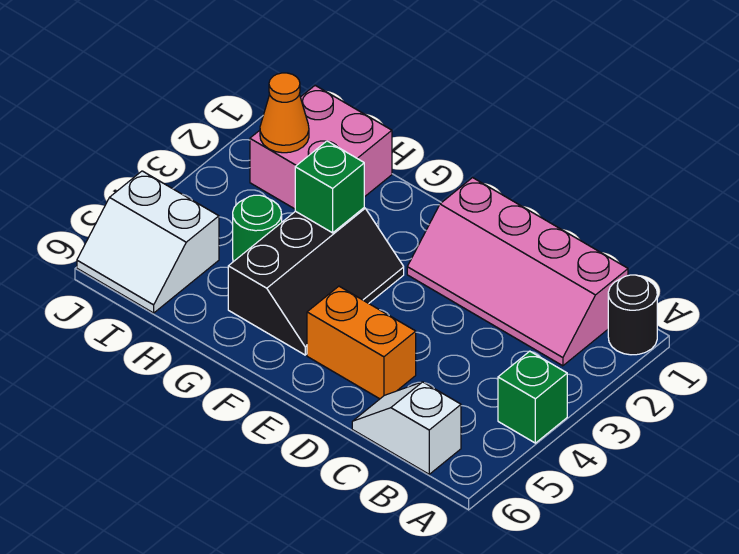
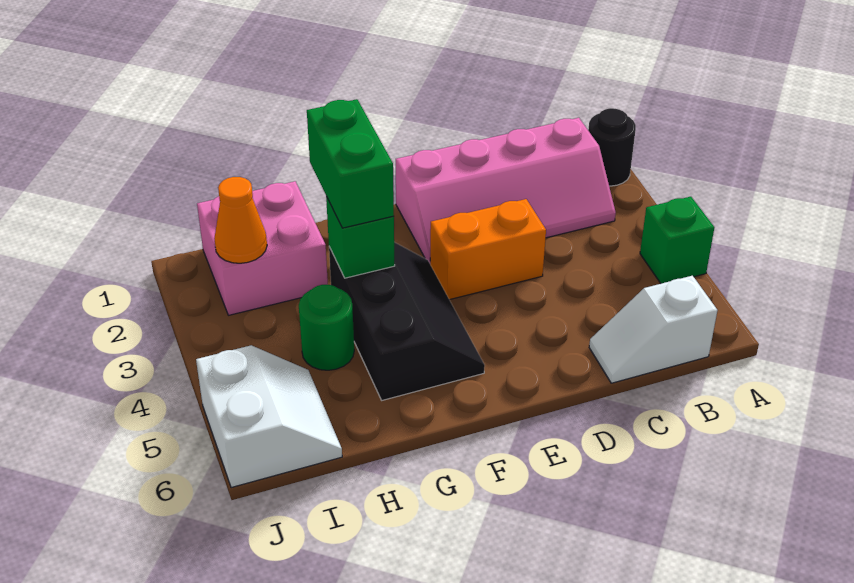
orange 1x2 brick [307,286,416,399] -> orange 1x2 brick moved to [430,199,546,300]
none -> green 1x2 brick [307,99,394,228]
white 2x2 slope [77,171,219,313] -> white 2x2 slope turned to [196,345,342,488]

